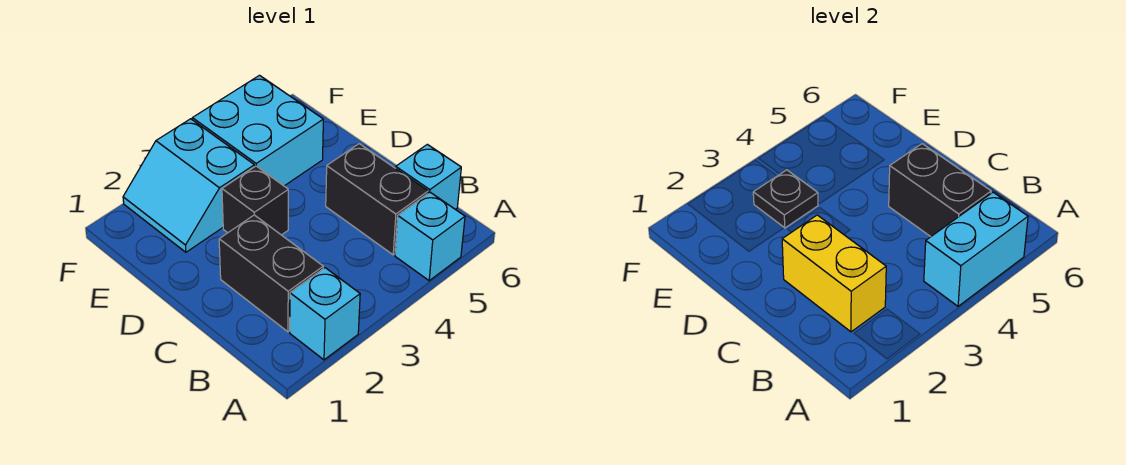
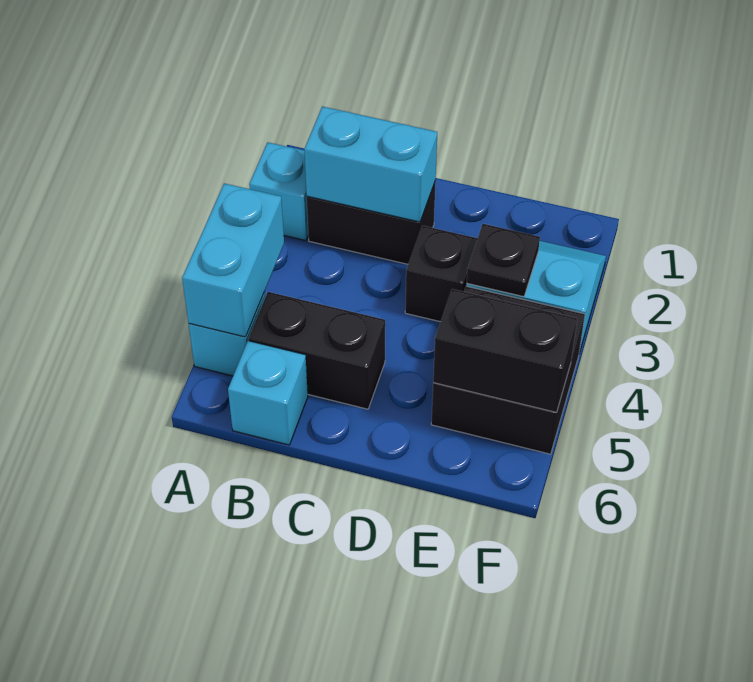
yellow 1x2 brick [782,215,886,332] -> cyan 1x2 brick [304,106,437,222]
black 1x2 brick [889,144,991,237] -> black 1x2 brick moved to [433,289,577,412]
cyan 2x2 brick [192,75,323,186] -> black 2x2 brick [431,286,585,454]

